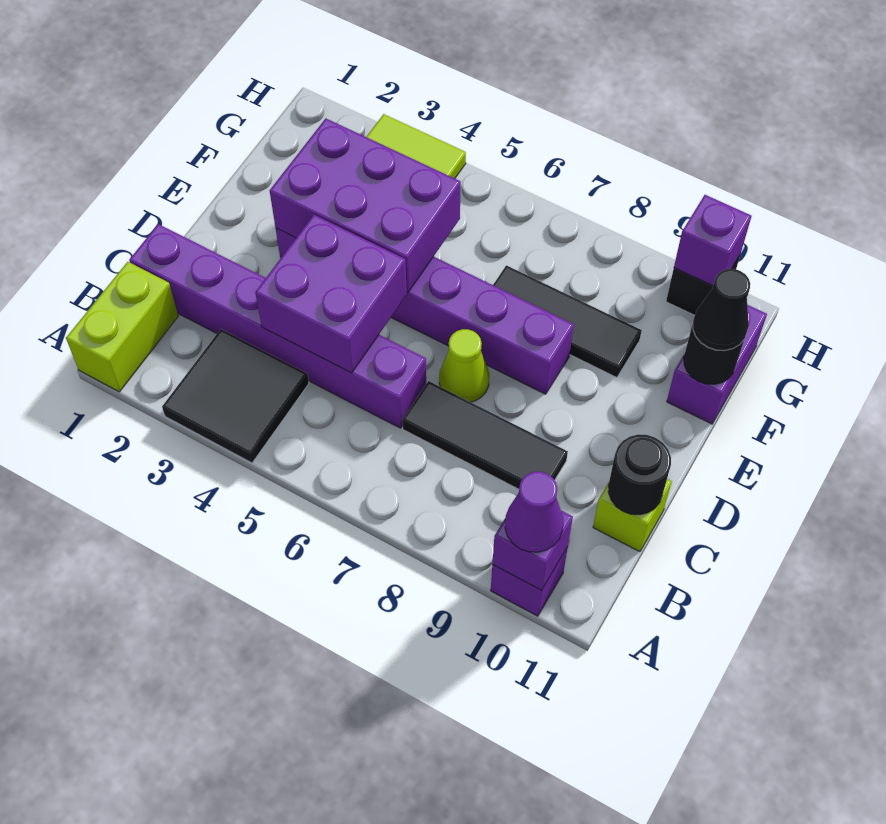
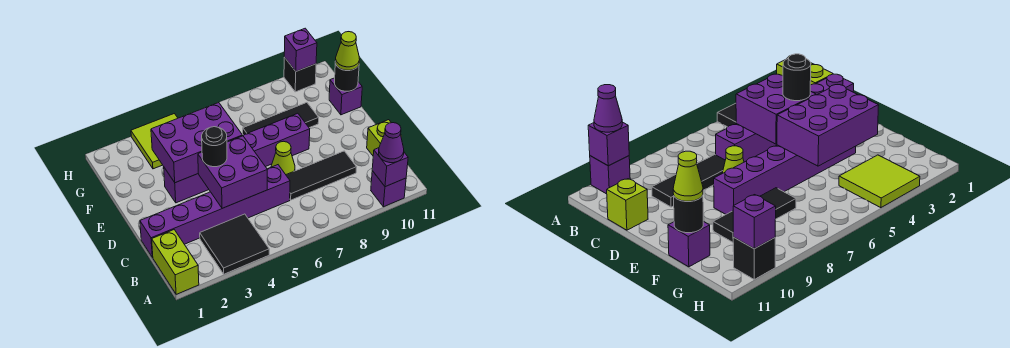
black 1x1 round brick [608,434,671,515] -> black 1x1 round brick moved to [202,127,227,167]
purple 1x2 brick [667,305,767,424] -> purple 1x1 brick [329,78,362,115]
black 1x1 cone [693,269,750,350] -> lime 1x1 cone [335,32,360,70]

